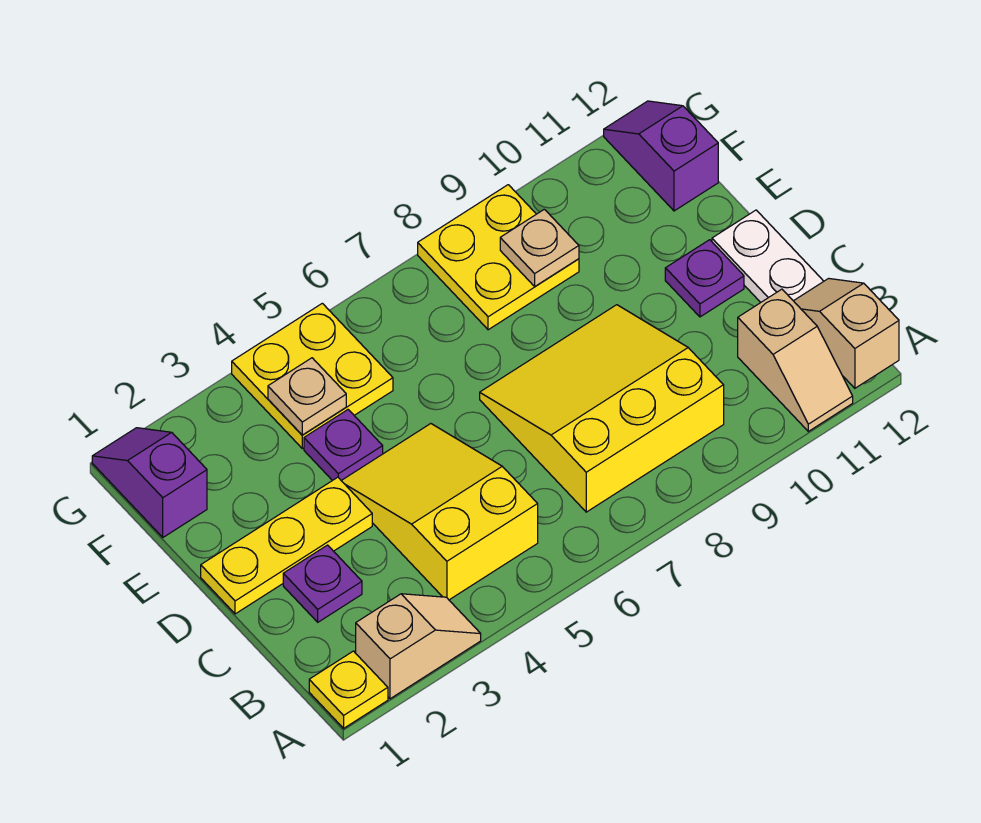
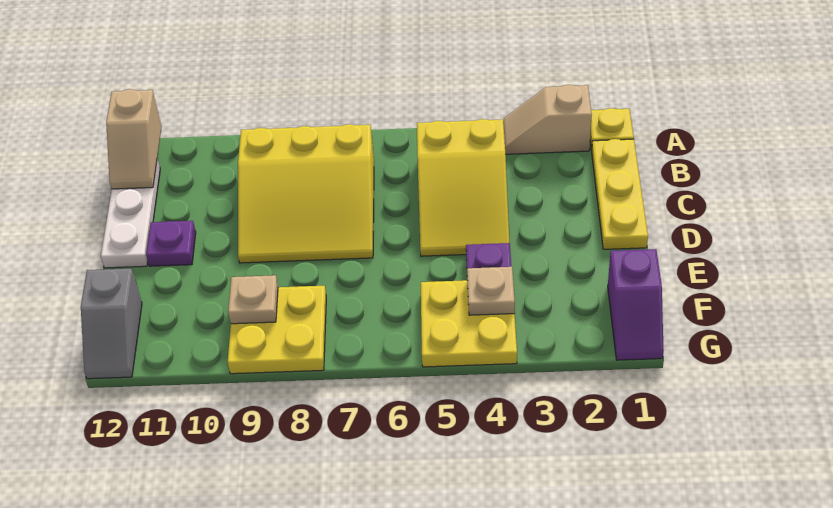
tan 1x2 slope [738,289,853,431] -> none
purple 1x1 plate [283,545,362,622] -> none
yellow 1x3 plate [201,477,372,614] -> yellow 1x3 plate turned to [592,139,648,249]
purple 1x2 slope [604,101,718,211] -> grey 1x2 slope [81,269,142,379]

